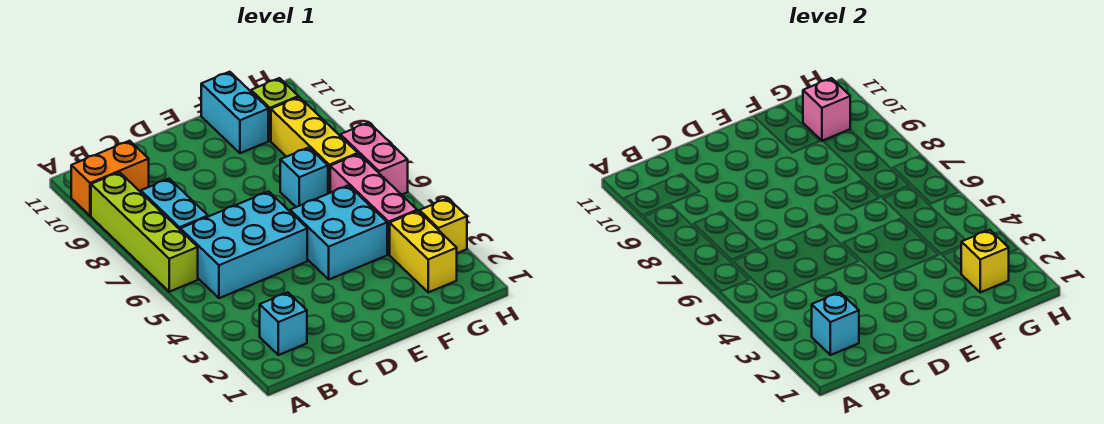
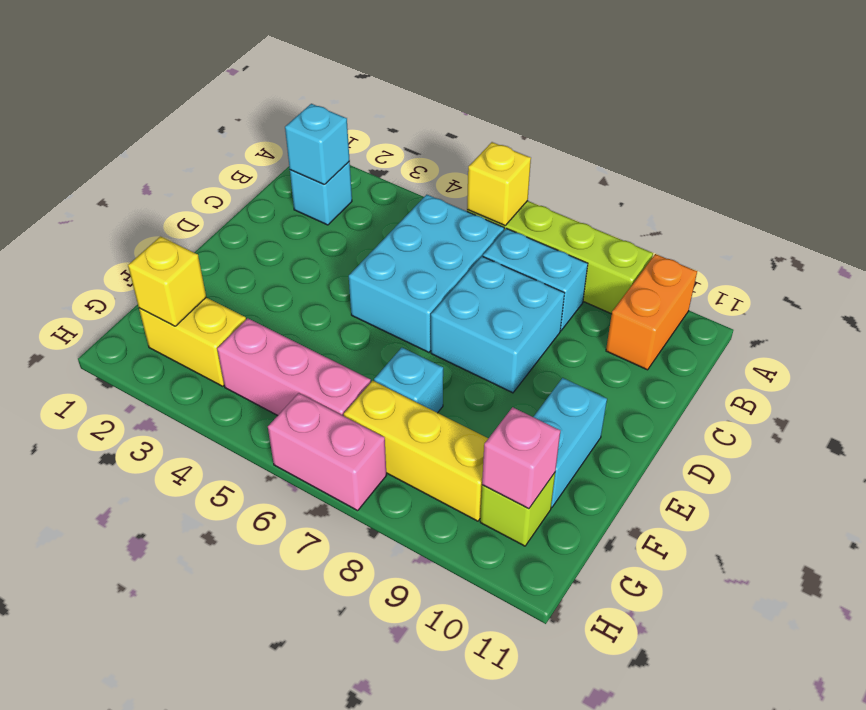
cyan 2x2 brick [290,185,387,279] -> cyan 2x2 brick moved to [431,257,564,393]
cyan 1x2 brick [201,72,268,153] -> cyan 1x2 brick turned to [534,378,607,508]
yellow 1x1 brick [420,198,467,253] -> yellow 1x1 brick moved to [467,142,531,226]

